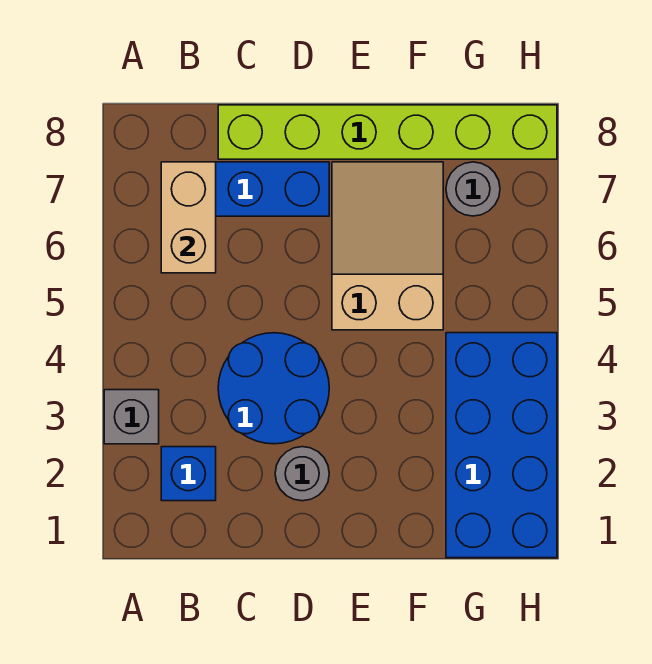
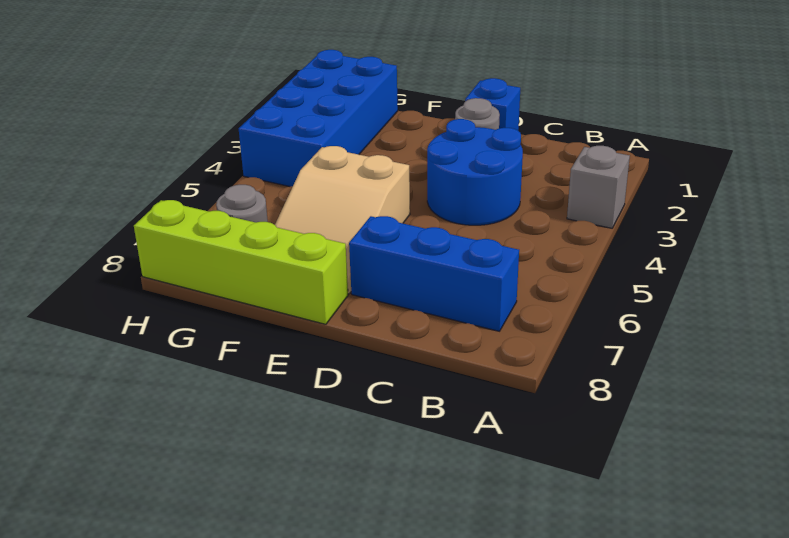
blue 1x1 brick [161,447,216,501] -> blue 1x1 brick moved to [465,78,520,130]
tan 1x2 brick [161,162,216,273] -> none
lime 1x6 brick [218,105,557,159] -> lime 1x4 brick [134,200,348,324]

